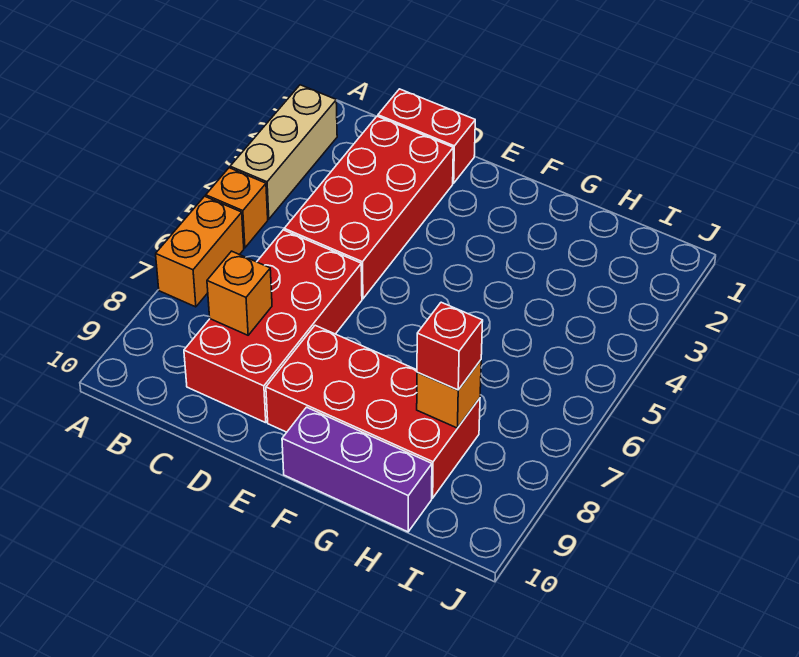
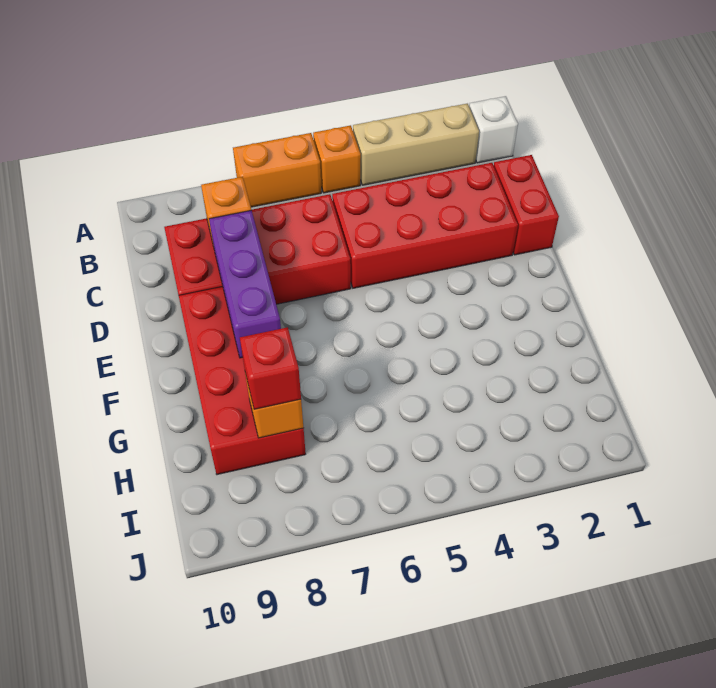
none -> white 1x1 brick [469,96,518,163]
purple 1x3 brick [282,407,432,532] -> purple 1x3 brick moved to [209,210,281,358]

